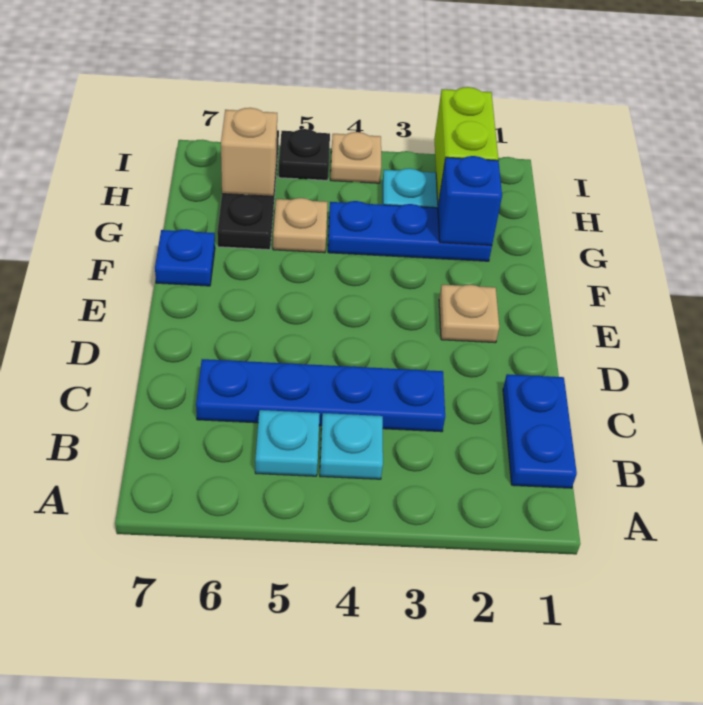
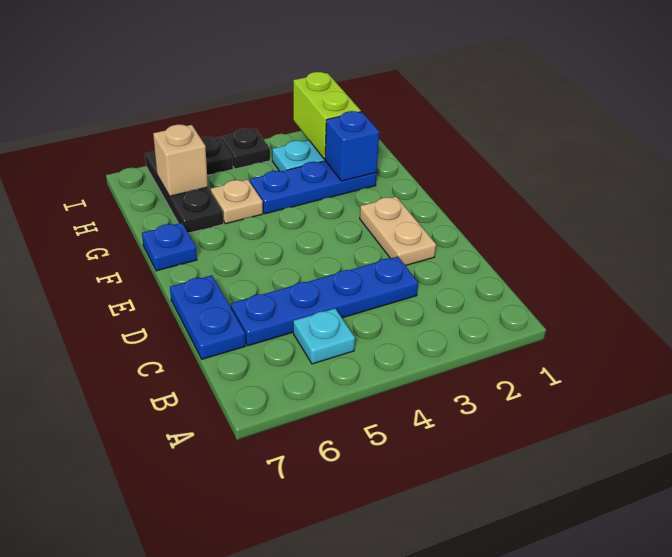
blue 1x2 plate [503,374,577,488] -> blue 1x2 plate moved to [170,275,246,359]
cyan 1x1 plate [320,413,383,479] -> none
tan 1x1 plate [439,285,499,343] -> tan 1x2 plate [360,197,436,266]
tan 1x1 plate [331,132,381,183] -> black 1x1 plate [221,129,270,169]

